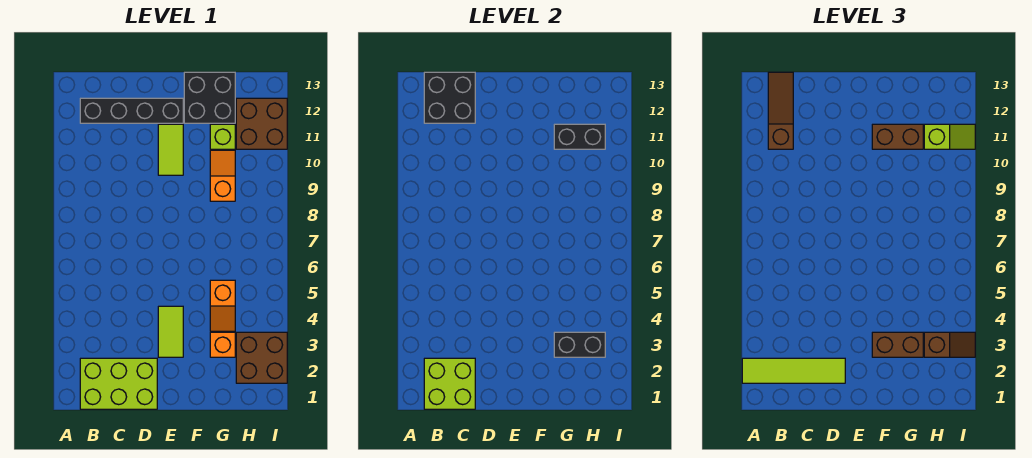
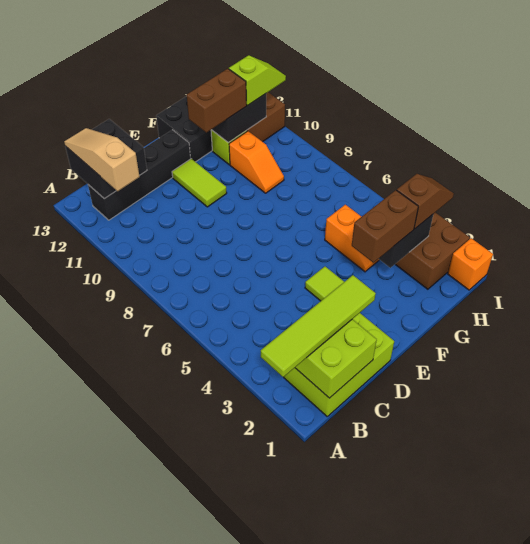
brown 1x3 slope [768,72,793,149] -> tan 1x3 slope [64,128,140,191]
orange 1x1 brick [210,332,235,357] -> orange 1x1 brick moved to [448,238,493,290]
orange 1x2 slope [210,150,235,201] -> orange 1x2 slope turned to [229,131,284,193]

